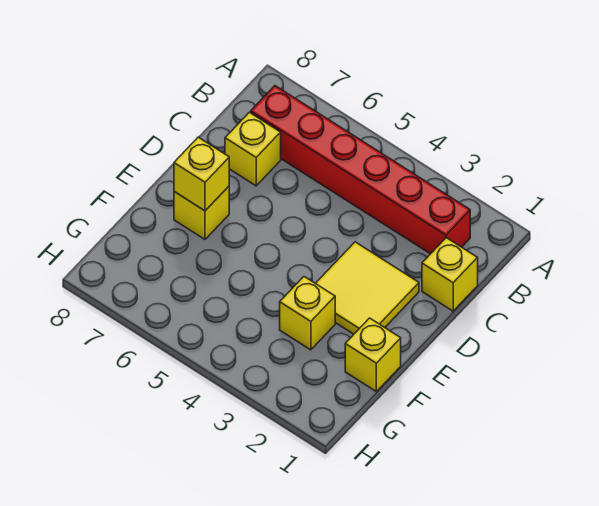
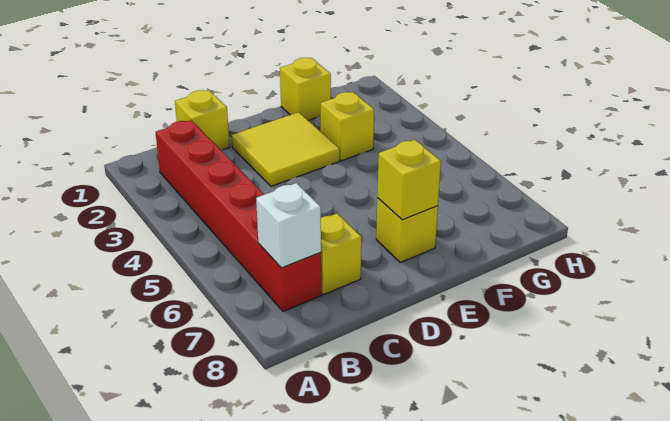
none -> white 1x1 brick [256,183,321,268]

